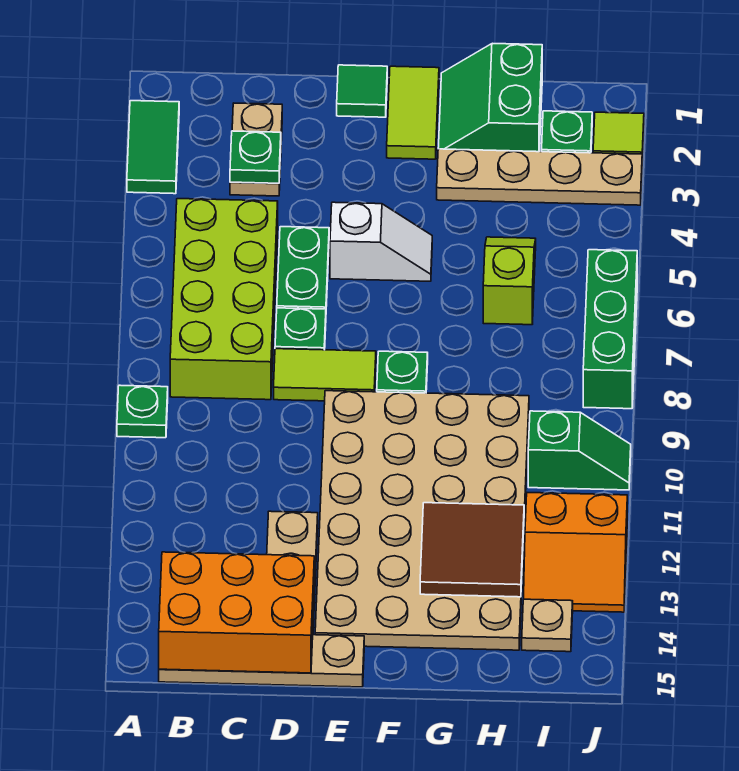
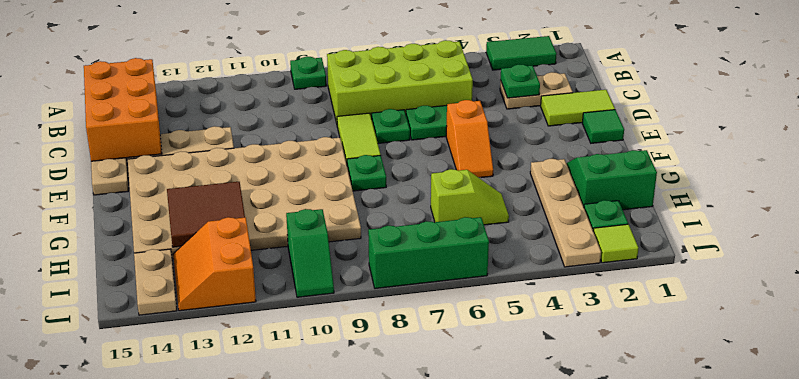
white 1x2 slope [330,202,432,281] -> orange 1x2 slope [446,100,493,178]
lime 1x2 tile [387,66,439,159] -> lime 1x2 tile moved to [541,90,615,126]
tan 1x1 plate [522,599,573,652] -> tan 1x2 plate [134,249,177,315]

